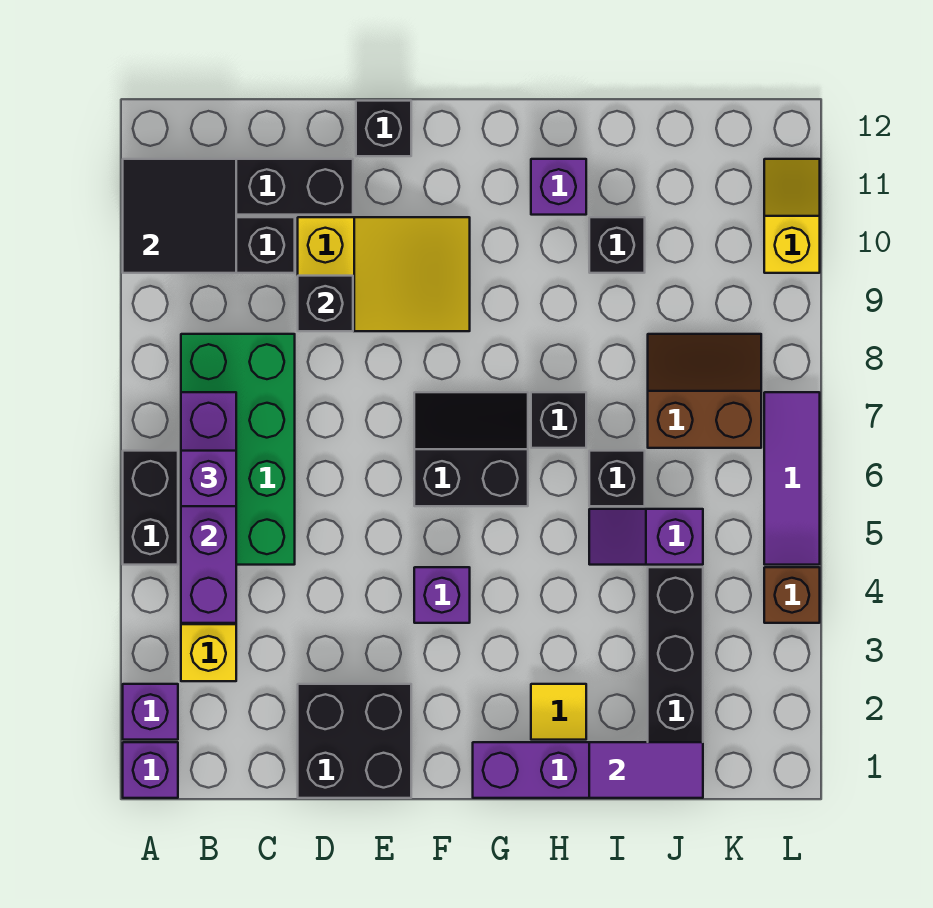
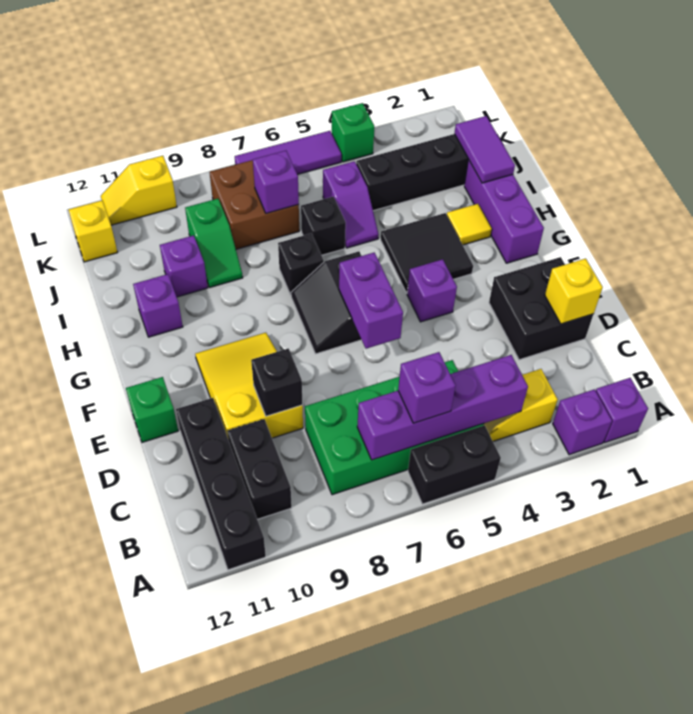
black 2x2 tile [123,159,236,273] -> black 2x2 tile moved to [381,213,473,293]
none -> yellow 1x1 brick [545,259,603,324]
none -> purple 1x2 brick [339,253,403,349]
black 1x1 brick [356,101,411,156] -> green 1x1 brick [126,377,178,442]
none -> green 1x2 slope [185,199,243,287]
black 1x1 brick [589,217,645,273] -> purple 1x1 brick [160,235,208,297]
brown 2x2 slope [648,334,761,448] -> brown 2x2 brick [210,160,299,249]
none -> purple 1x1 brick [253,151,299,213]
none -> yellow 1x1 brick [68,200,118,262]
brown 1x1 brick [764,567,820,623] -> green 1x1 brick [332,103,374,162]

